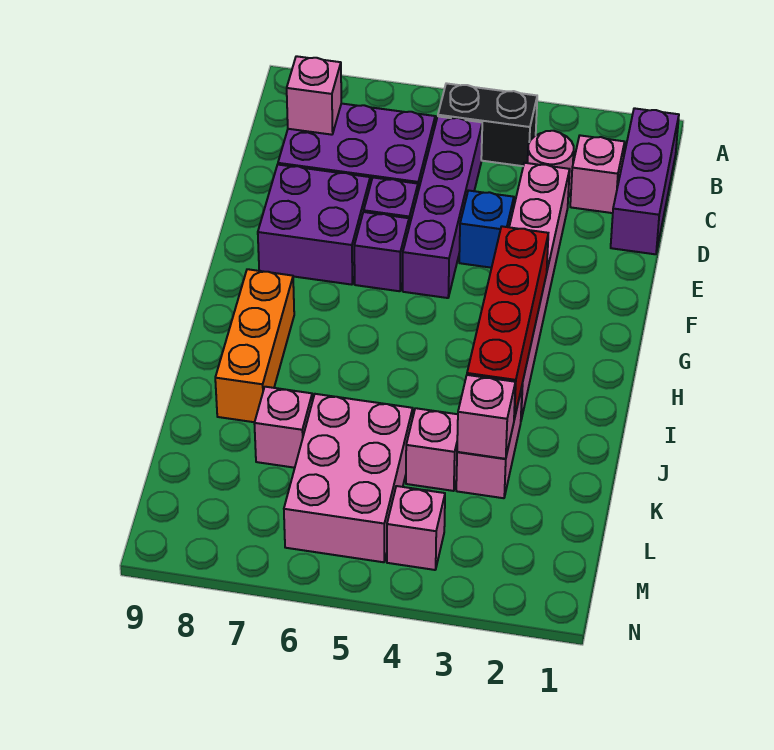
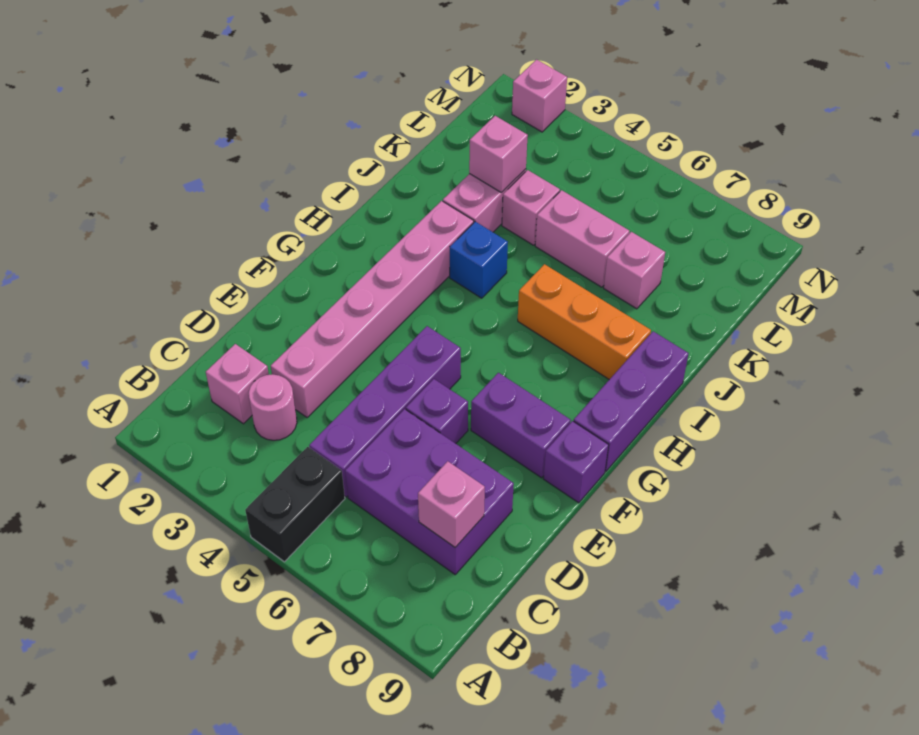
purple 1x3 brick [611,108,679,254] -> purple 1x3 brick moved to [574,331,688,471]
black 1x2 brick [438,83,537,166] -> black 1x2 brick turned to [245,447,345,562]
blue 1x1 brick [459,190,514,268] -> blue 1x1 brick moved to [450,222,508,298]
purple 2x2 brick [258,165,370,285] -> purple 1x2 brick [471,373,571,478]
purple 1x1 brick [354,212,409,291] -> purple 1x1 brick moved to [543,421,609,503]
red 1x4 brick [467,226,548,419] -> none
orange 1x3 brick [215,269,294,422] -> orange 1x3 brick turned to [518,264,651,379]
pink 2x3 brick [284,394,413,562] -> pink 1x2 brick [535,190,629,287]
pink 1x1 brick [387,486,445,570] -> pink 1x1 brick moved to [512,60,567,132]

